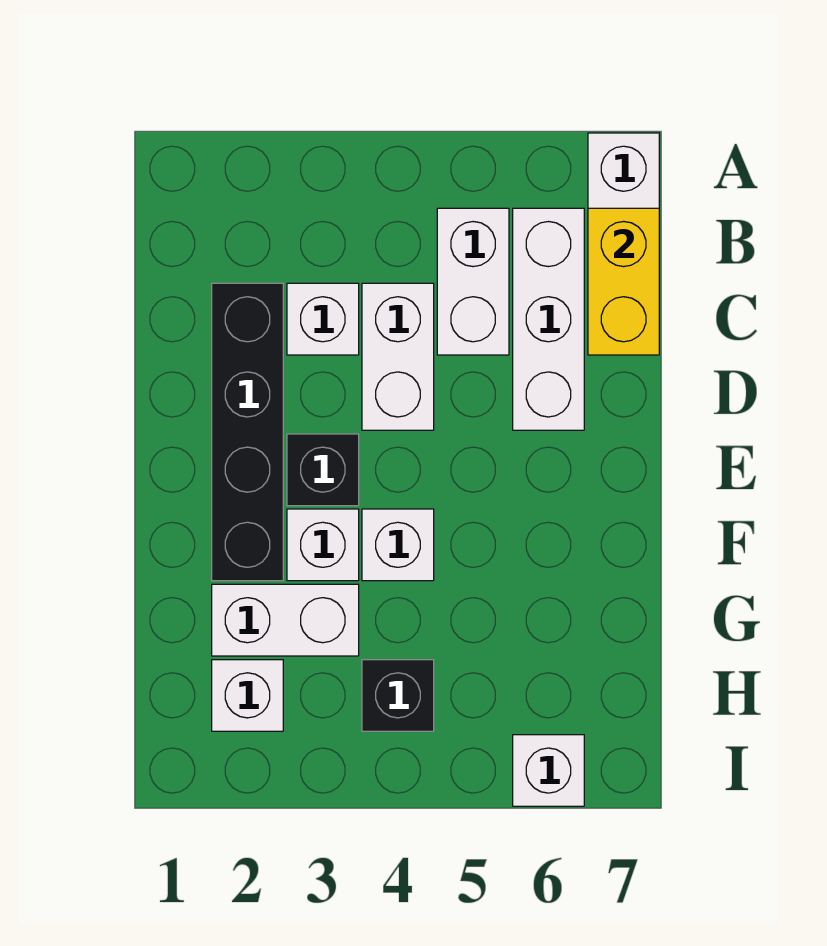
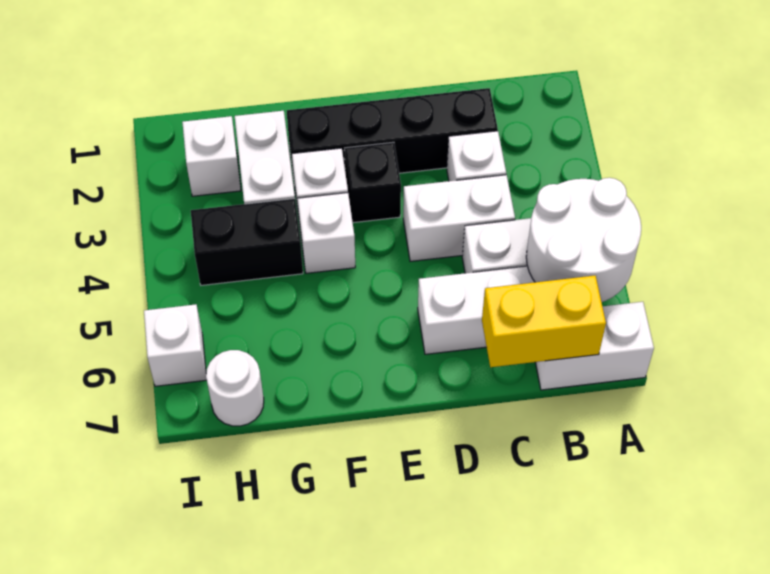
none -> white 2x2 round brick [526,178,641,302]
black 1x1 brick [362,660,434,731] -> black 1x2 brick [191,199,303,285]
none -> white 1x1 round brick [206,350,264,426]

